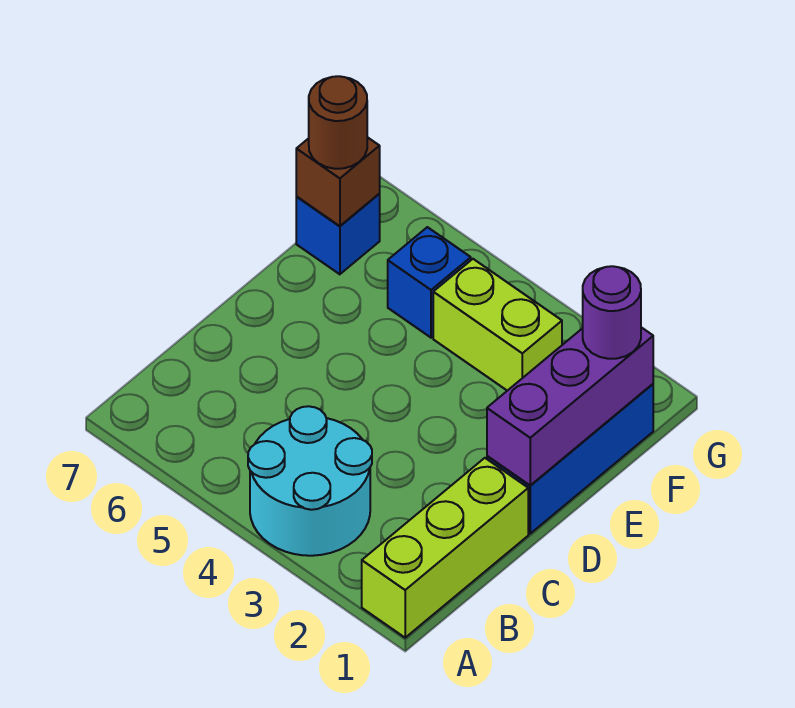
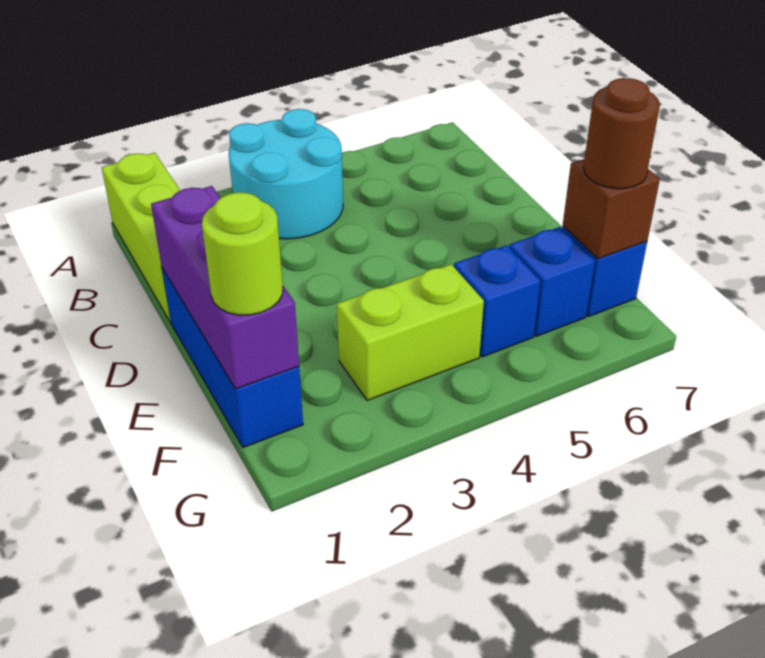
purple 1x1 round brick [583,266,641,359] -> lime 1x1 round brick [202,192,283,315]
none -> blue 1x1 brick [509,227,595,336]

